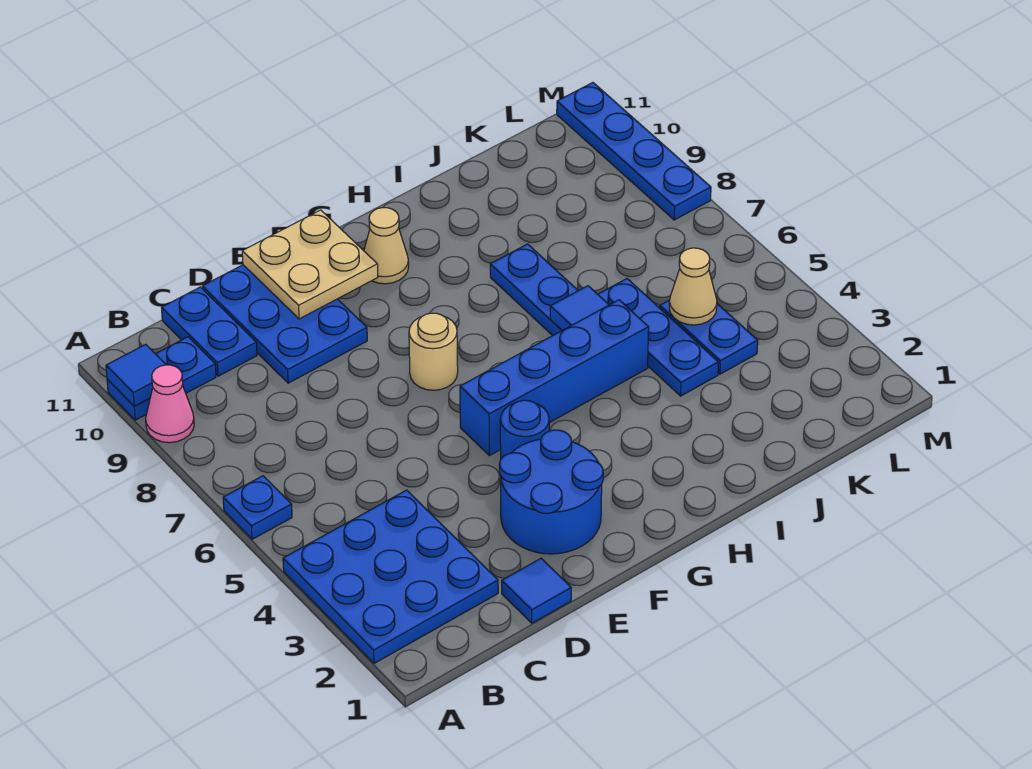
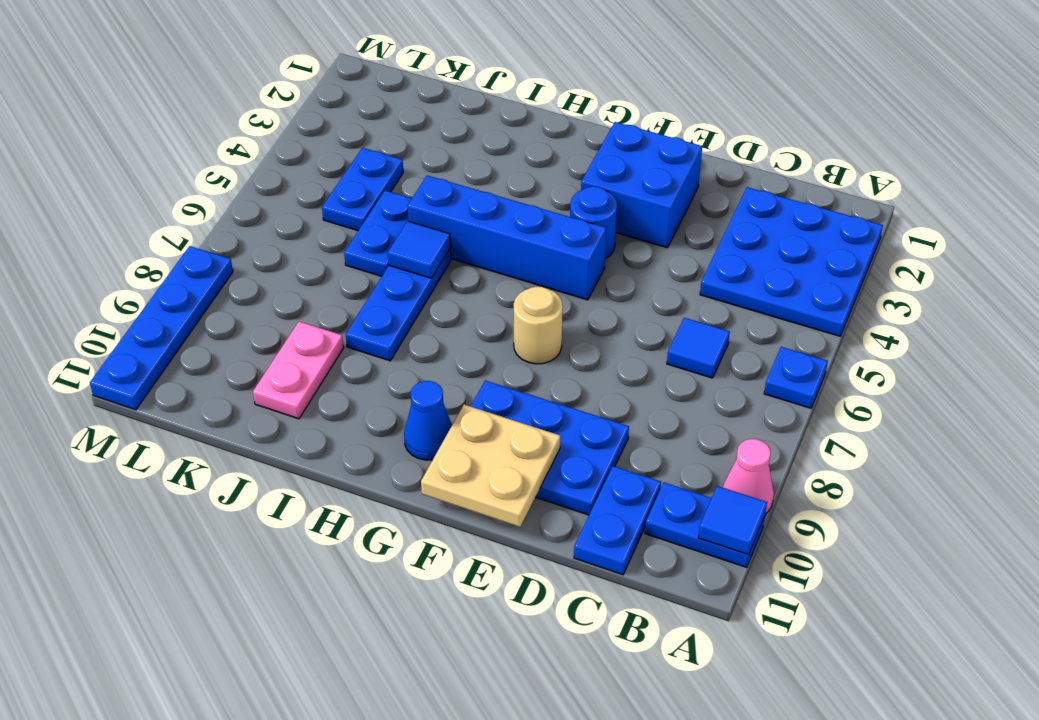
blue 1x1 tile [502,558,571,623] -> blue 1x1 tile moved to [667,318,730,378]
blue 2x3 plate [202,265,367,383] -> blue 2x3 plate turned to [471,381,629,515]
blue 2x2 round brick [499,430,603,554] -> blue 2x2 brick [581,122,702,248]
tan 1x1 cone [364,208,409,284] -> blue 1x1 cone [404,381,452,460]
blue 1x3 plate [598,279,719,396] -> blue 1x2 plate [344,191,412,276]
none -> pink 1x2 plate [253,321,344,419]
tan 1x1 cone [669,248,717,325] -> none

